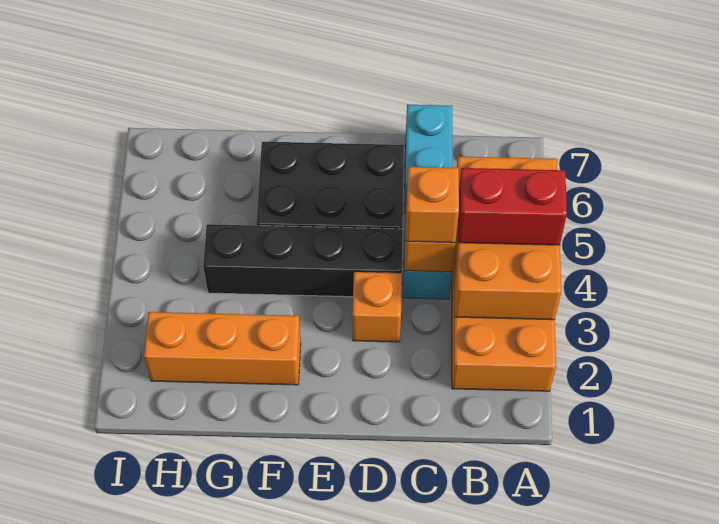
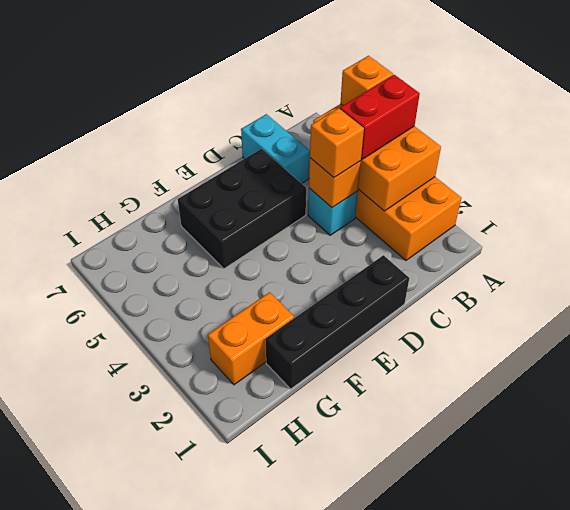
orange 1x1 brick [352,272,402,342] -> orange 1x1 brick moved to [340,56,393,105]
black 1x4 brick [203,224,403,297] -> black 1x4 brick moved to [266,255,409,389]
orange 1x3 brick [144,312,301,385] -> orange 1x2 brick [208,292,294,385]

